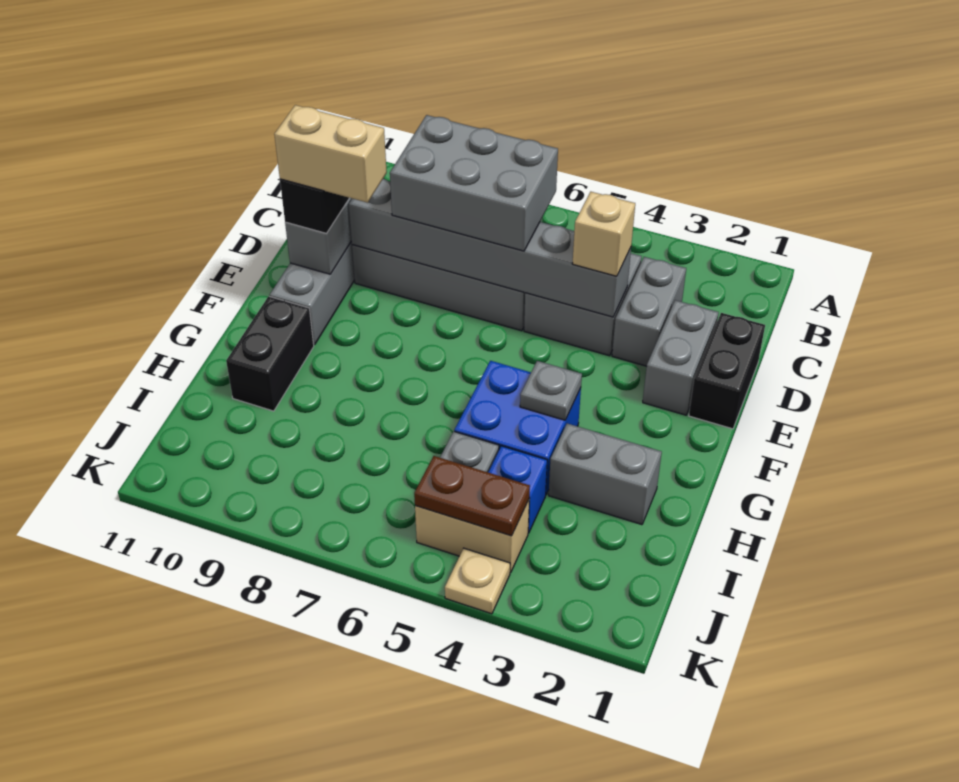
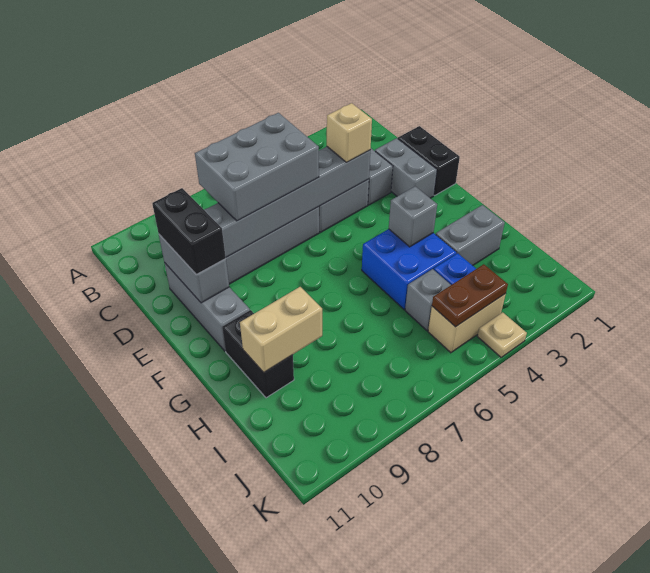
tan 1x2 brick [274,105,387,203] -> tan 1x2 brick moved to [240,287,322,372]
grey 1x1 plate [520,361,582,420] -> grey 1x1 brick [389,186,437,247]

